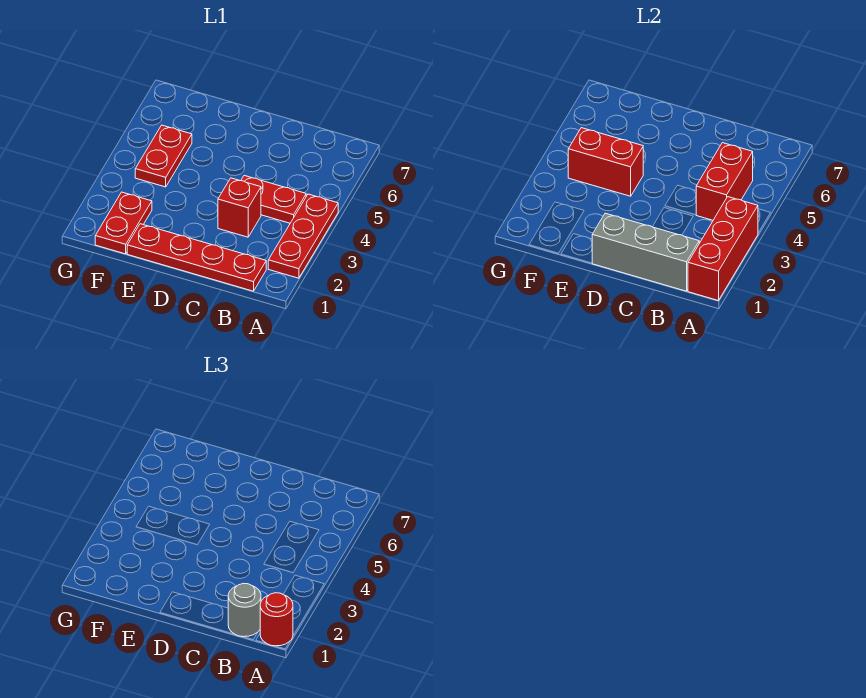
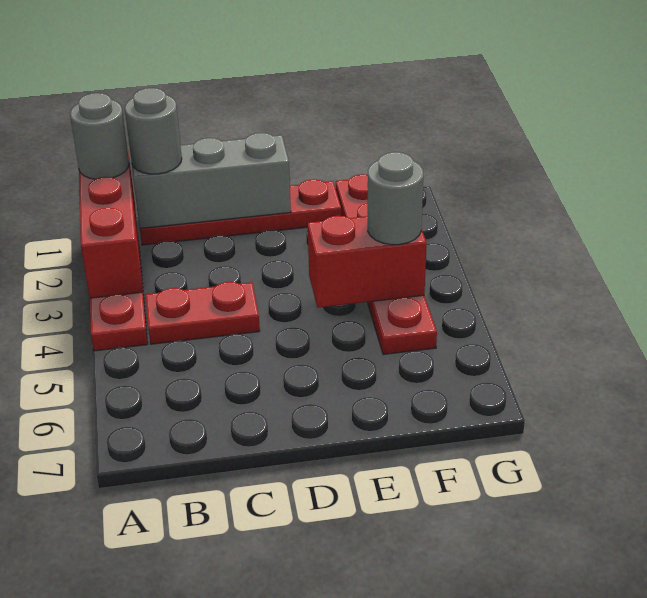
red 1x1 round brick [260,593,293,646] -> grey 1x1 round brick [70,93,129,179]
red 1x2 brick [696,143,753,220] -> none
red 1x1 brick [218,178,261,237] -> none
none -> grey 1x1 round brick [368,152,423,245]

